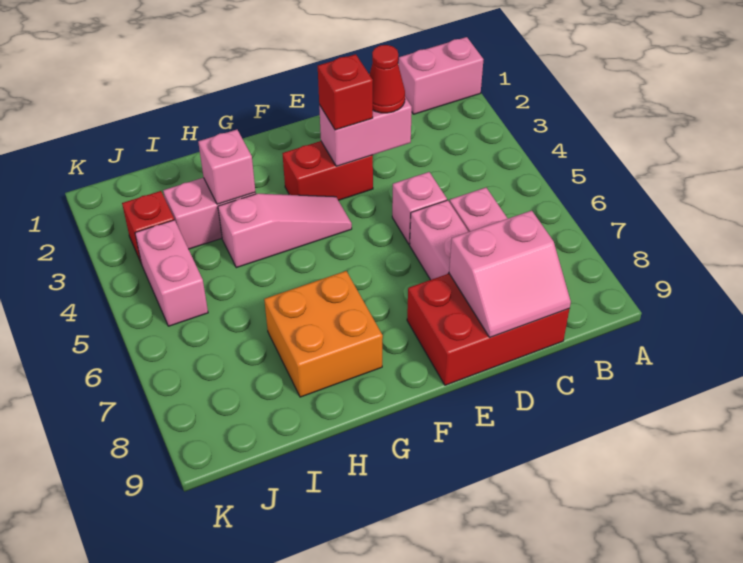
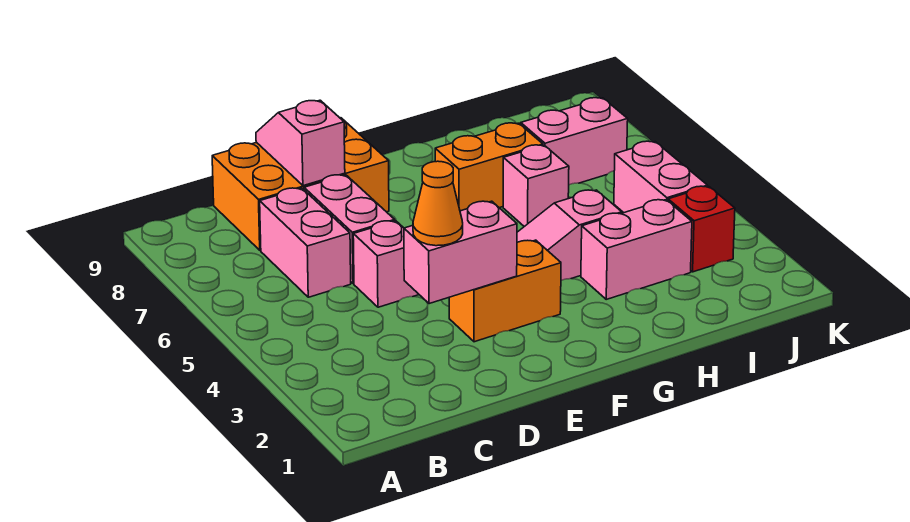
pink 1x2 brick [399,37,484,114] -> pink 1x2 brick moved to [521,98,628,185]
red 2x3 brick [407,274,569,385] -> orange 2x3 brick [212,118,389,250]
pink 2x2 slope [449,211,571,337] -> pink 1x2 slope [256,100,345,186]
red 1x1 cone [369,45,405,113] -> orange 1x1 cone [413,161,463,246]
red 1x2 brick [282,141,373,200] -> orange 1x2 brick [449,240,561,342]
red 1x1 brick [318,54,373,130] -> none
orange 2x2 brick [264,271,383,397] -> orange 1x2 brick [435,123,543,211]
pink 1x1 brick [198,130,255,204] -> pink 1x1 brick moved to [503,145,569,227]

